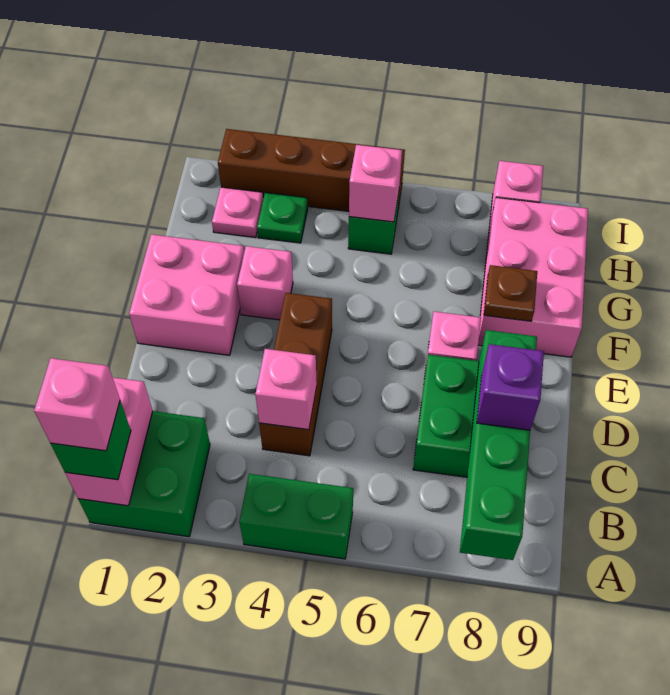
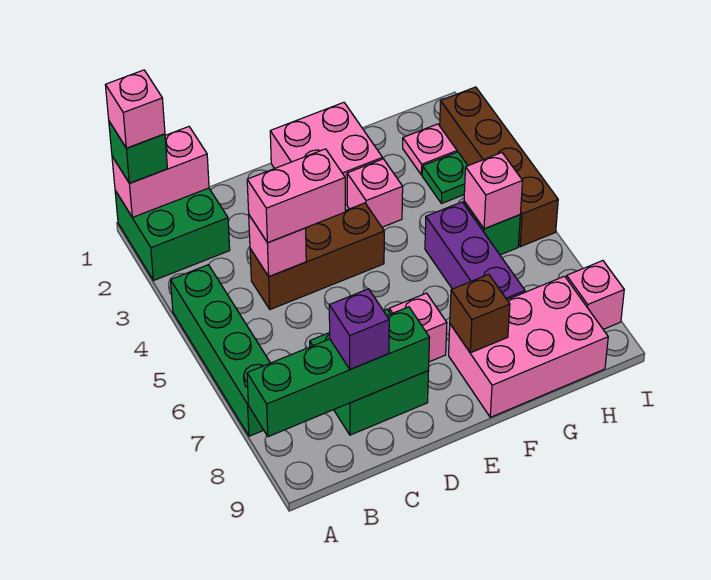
green 1x2 brick [239,474,353,559] -> green 1x4 brick [171,265,270,436]
none -> pink 1x2 brick [247,149,345,243]
brown 1x1 plate [484,265,537,321] -> brown 1x1 brick [450,274,510,353]
none -> purple 1x3 brick [425,202,525,300]

